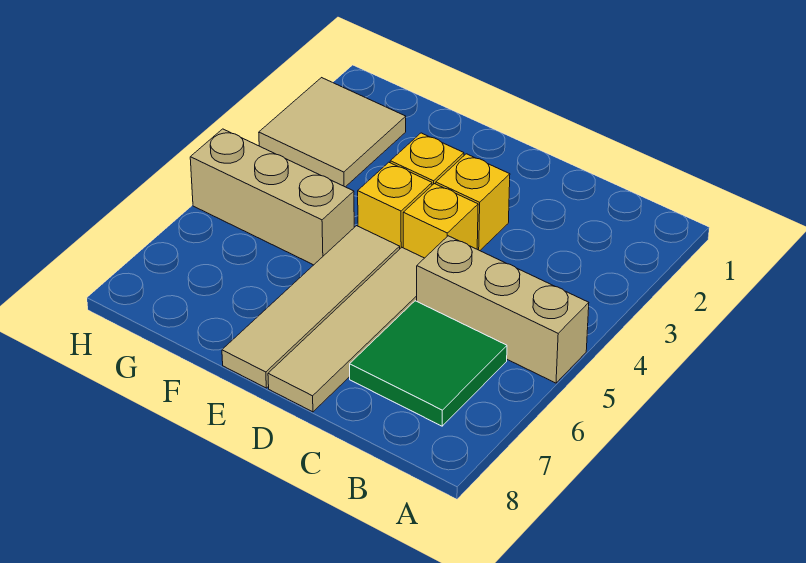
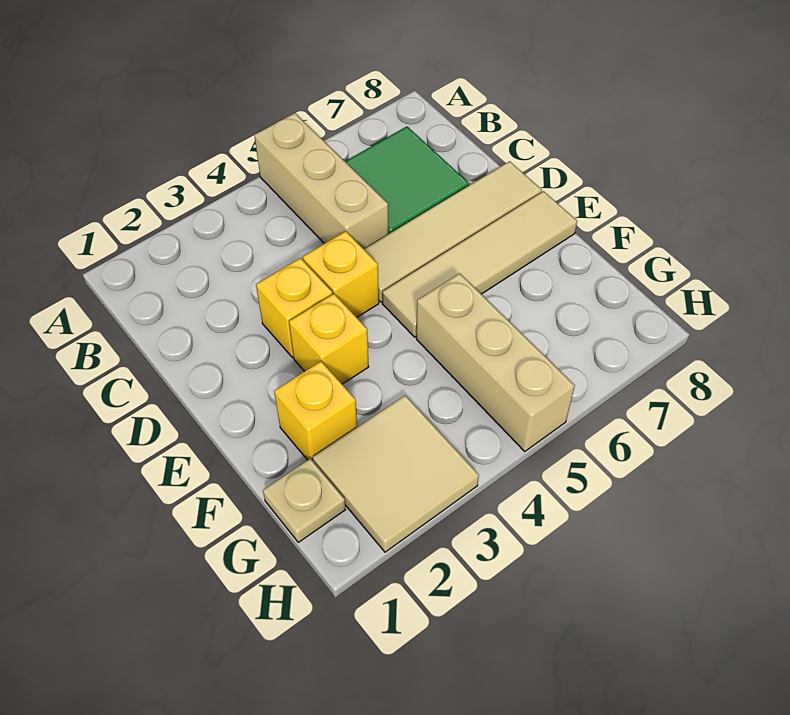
yellow 1x1 brick [358,162,432,248] -> yellow 1x1 brick moved to [274,361,357,461]
none -> tan 1x1 plate [263,459,346,542]

